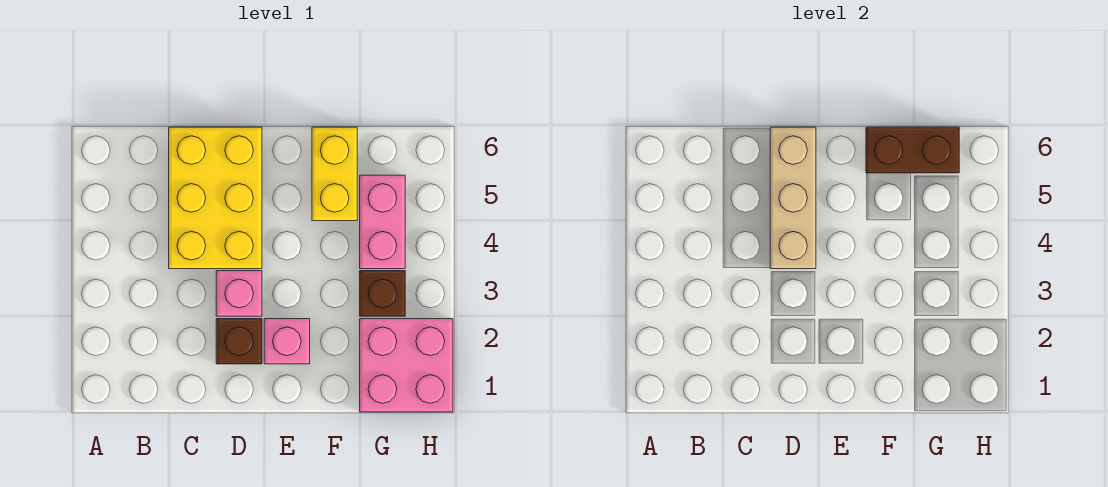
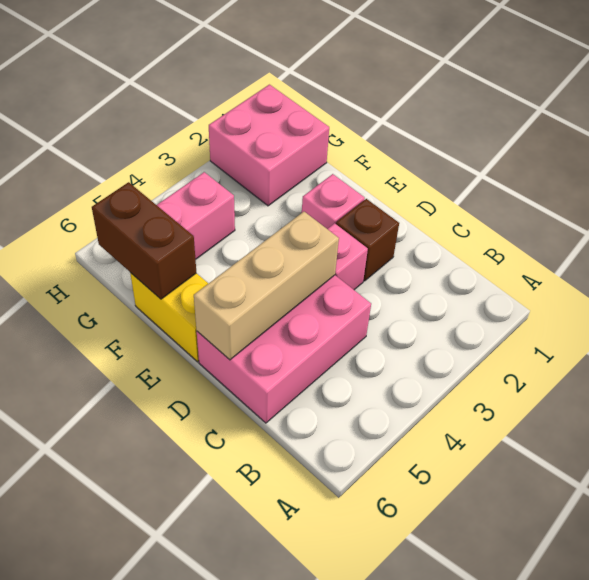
yellow 2x3 brick [169,127,262,269] -> pink 2x3 brick [197,275,371,423]
yellow 1x2 brick [312,127,357,221] -> yellow 1x2 brick turned to [130,273,209,362]
brown 1x1 brick [360,271,405,316] -> none

